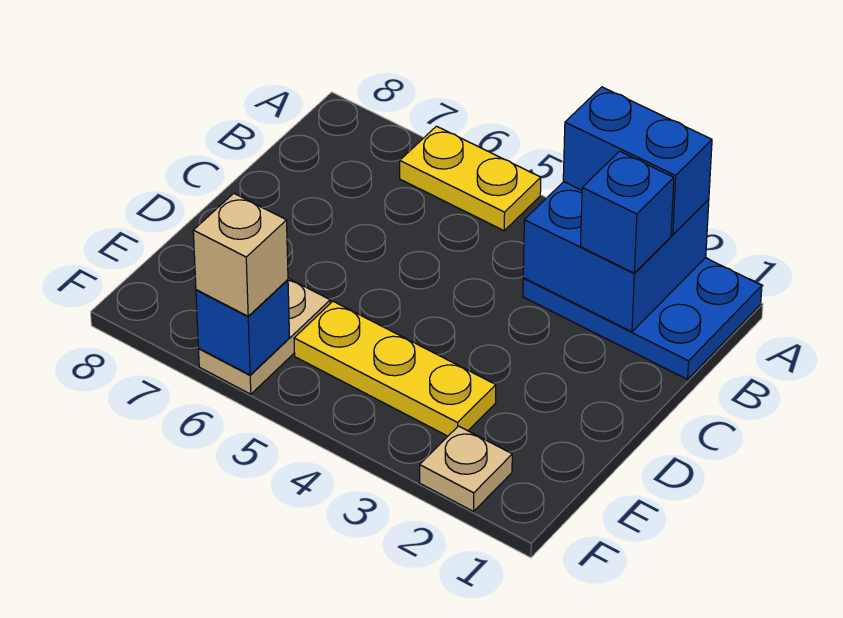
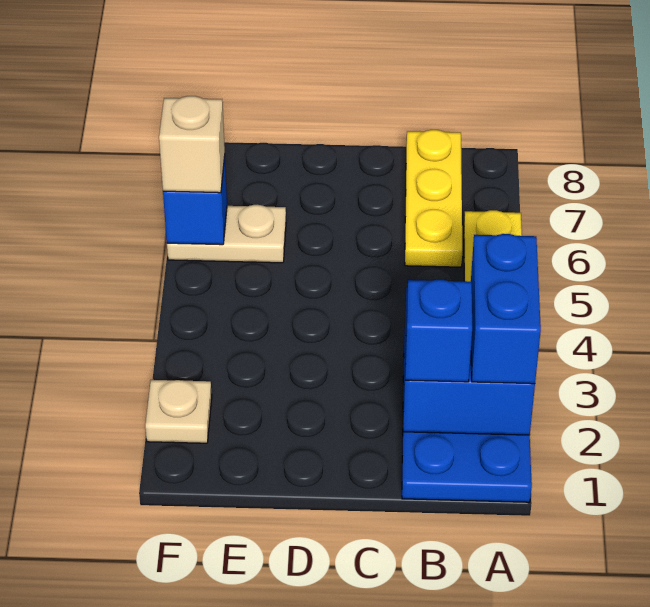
yellow 1x3 plate [294,301,496,436] -> yellow 1x3 plate moved to [405,130,462,267]

